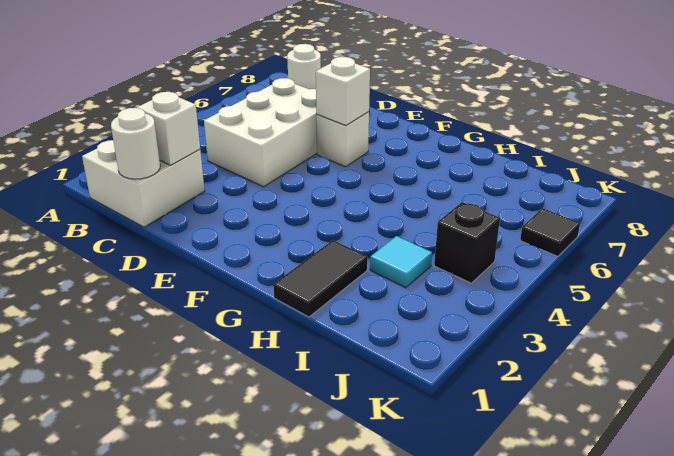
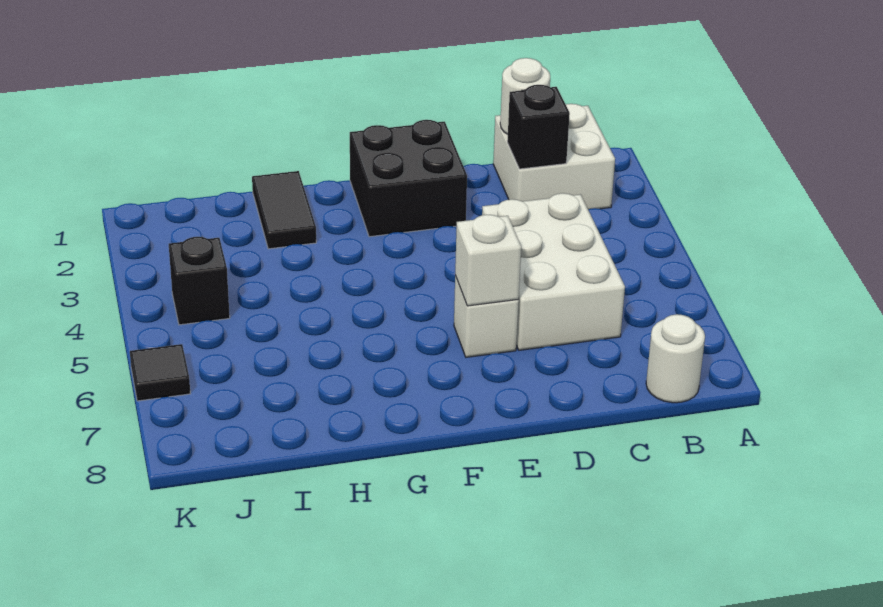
white 1x1 brick [137,92,200,165] -> black 1x1 brick [507,85,570,169]
none -> black 2x2 brick [350,120,467,237]
cyan 1x1 tile [370,236,432,288] -> none

